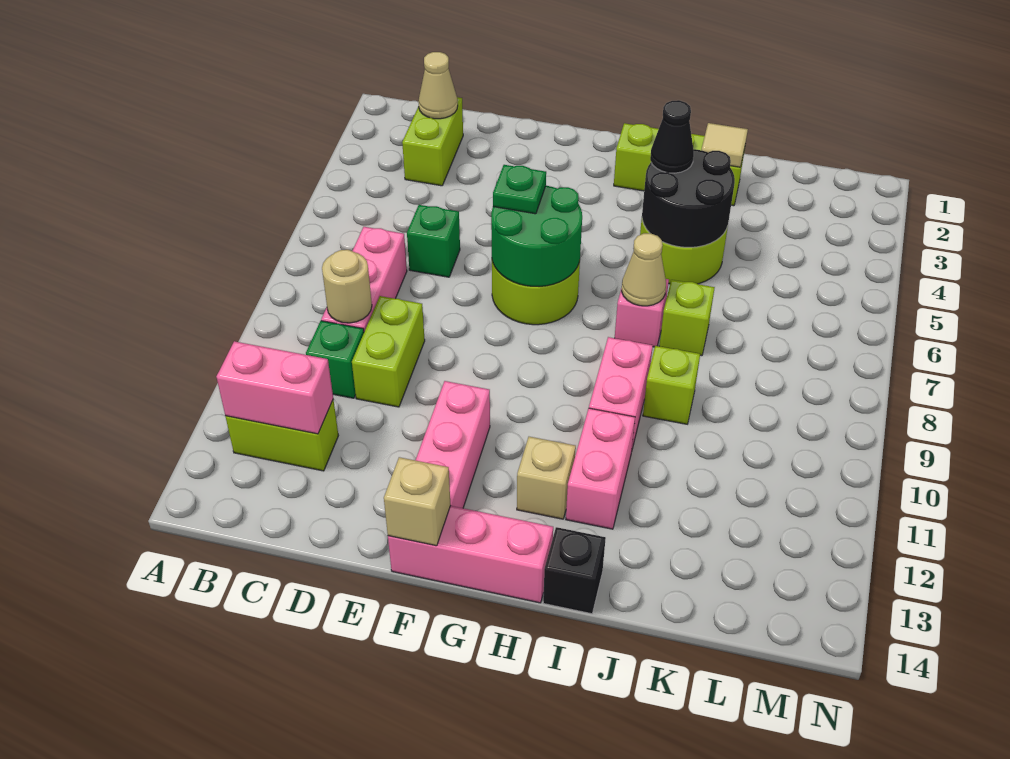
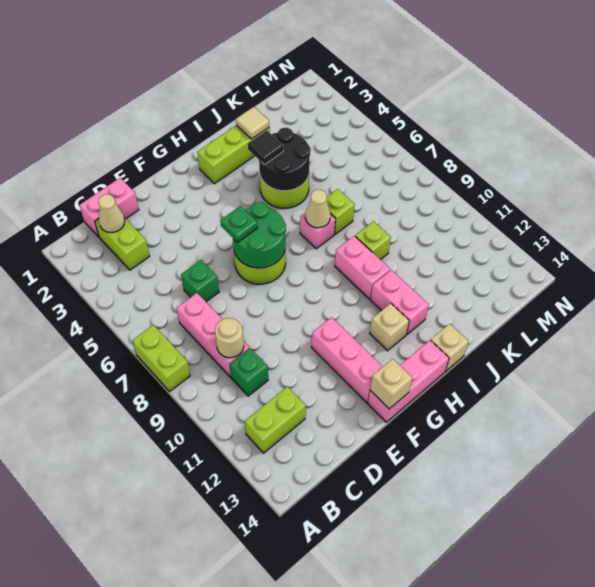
pink 1x2 brick [216,341,333,434] -> pink 1x2 brick moved to [79,178,139,237]
lime 1x2 brick [352,296,425,407] -> lime 1x2 brick moved to [132,325,190,391]
black 1x1 cone [650,100,694,173] -> black 1x1 tile [248,131,283,165]
black 1x1 brick [543,527,606,614] -> tan 1x1 brick [431,324,469,371]

